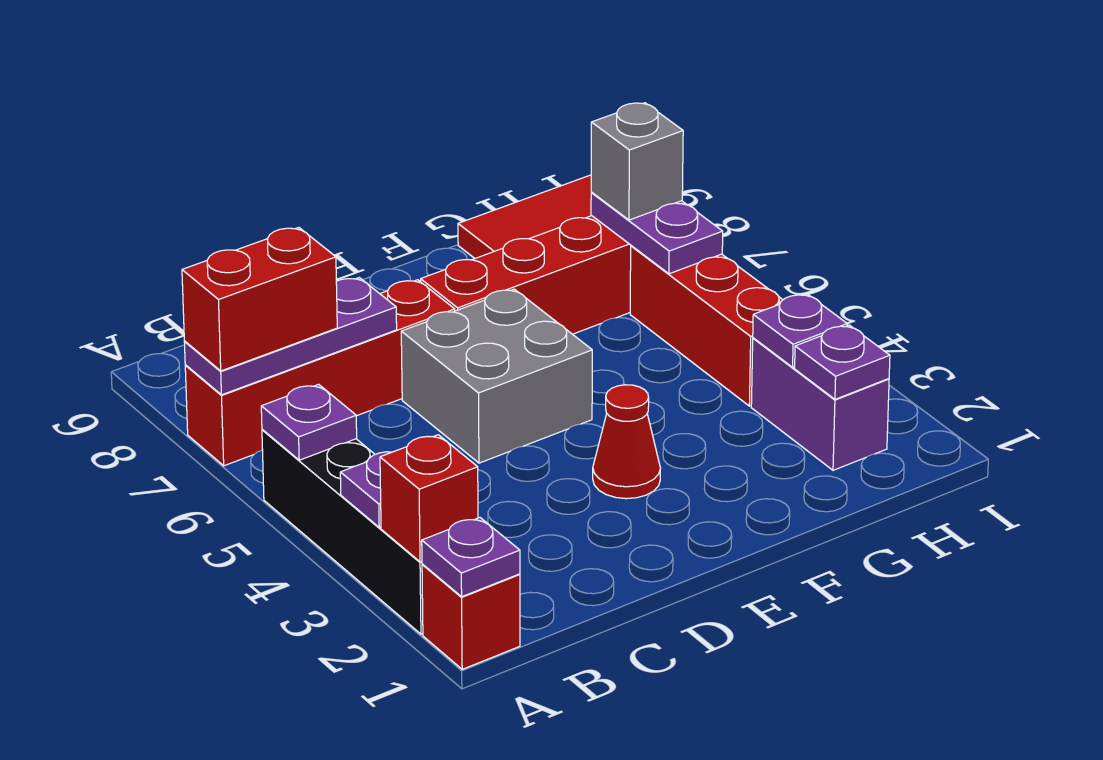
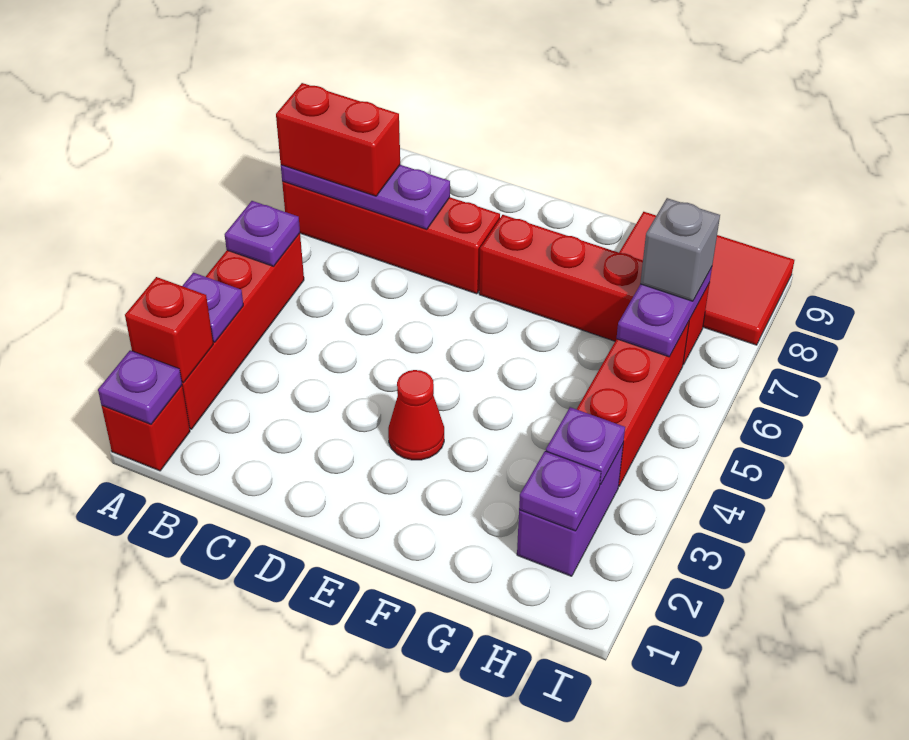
black 1x4 brick [262,430,423,634] -> red 1x4 brick [182,233,304,429]
grey 2x2 brick [401,289,592,463] -> none

